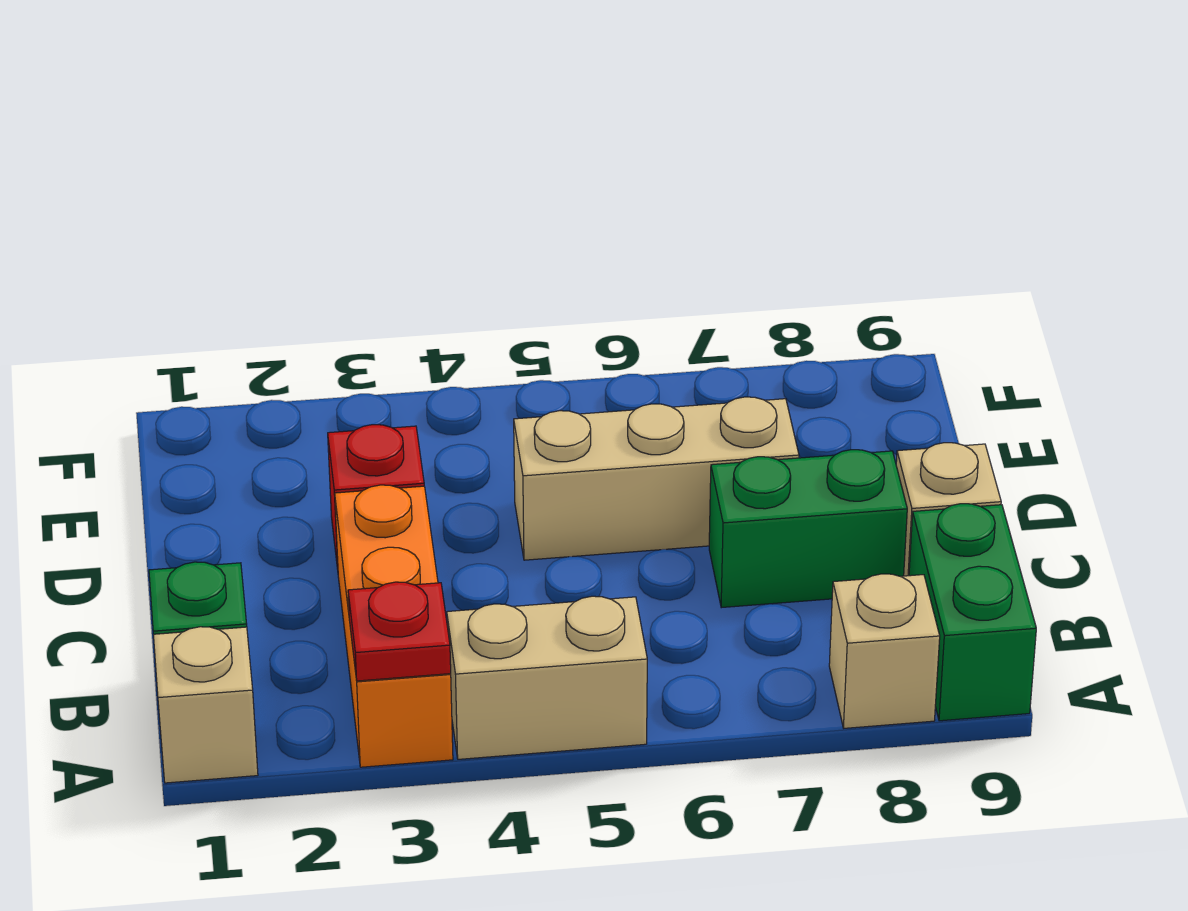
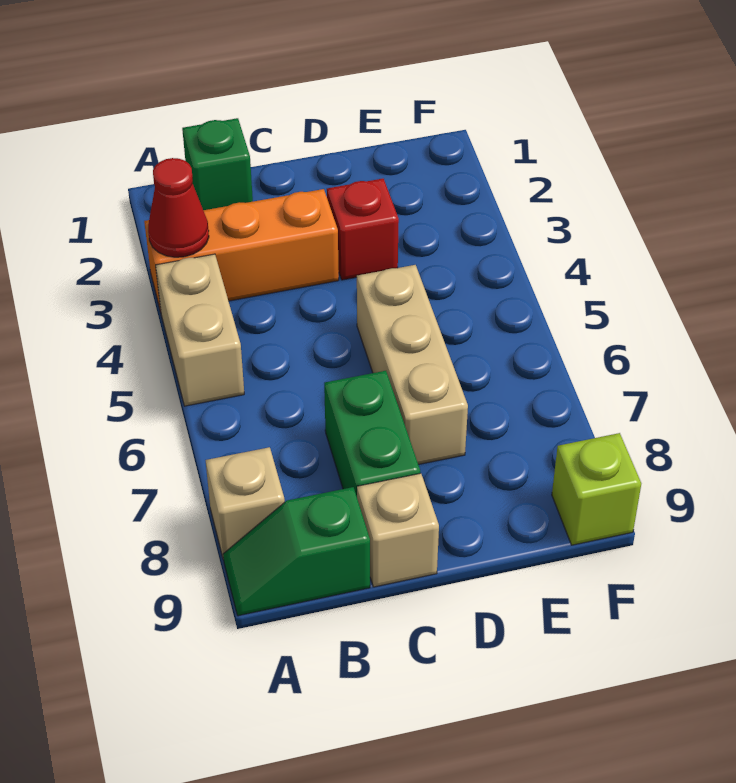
tan 1x1 brick [153,627,258,783] -> none
red 1x1 plate [348,582,451,681] -> red 1x1 cone [148,158,209,257]
green 1x2 brick [909,504,1036,721] -> green 1x2 slope [223,487,370,616]
none -> lime 1x1 brick [552,433,641,545]

